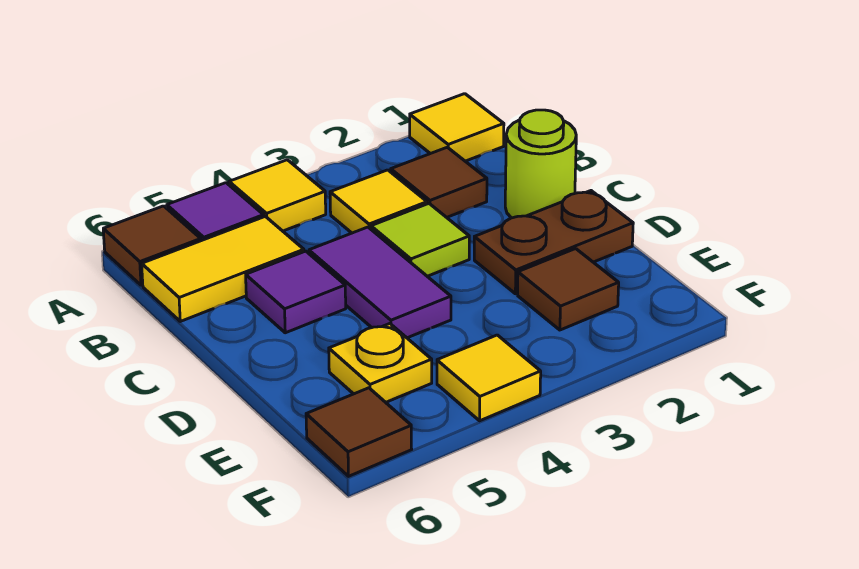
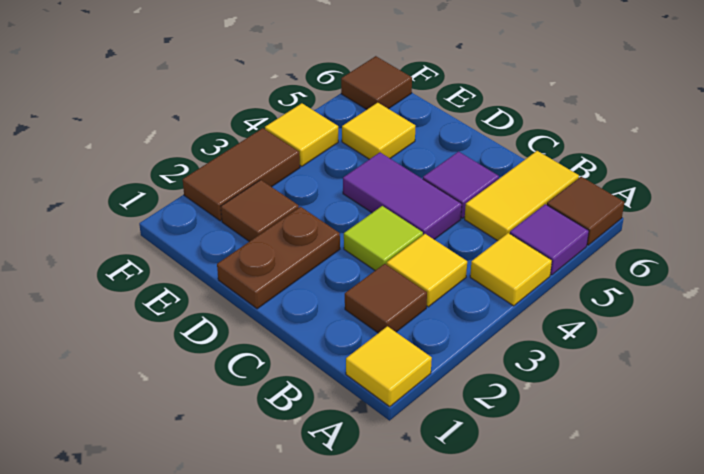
lime 1x1 round brick [505,110,576,218] -> none
yellow 1x1 plate [329,324,432,402] -> yellow 1x1 tile [342,103,415,159]
none -> brown 1x2 tile [183,128,300,221]

